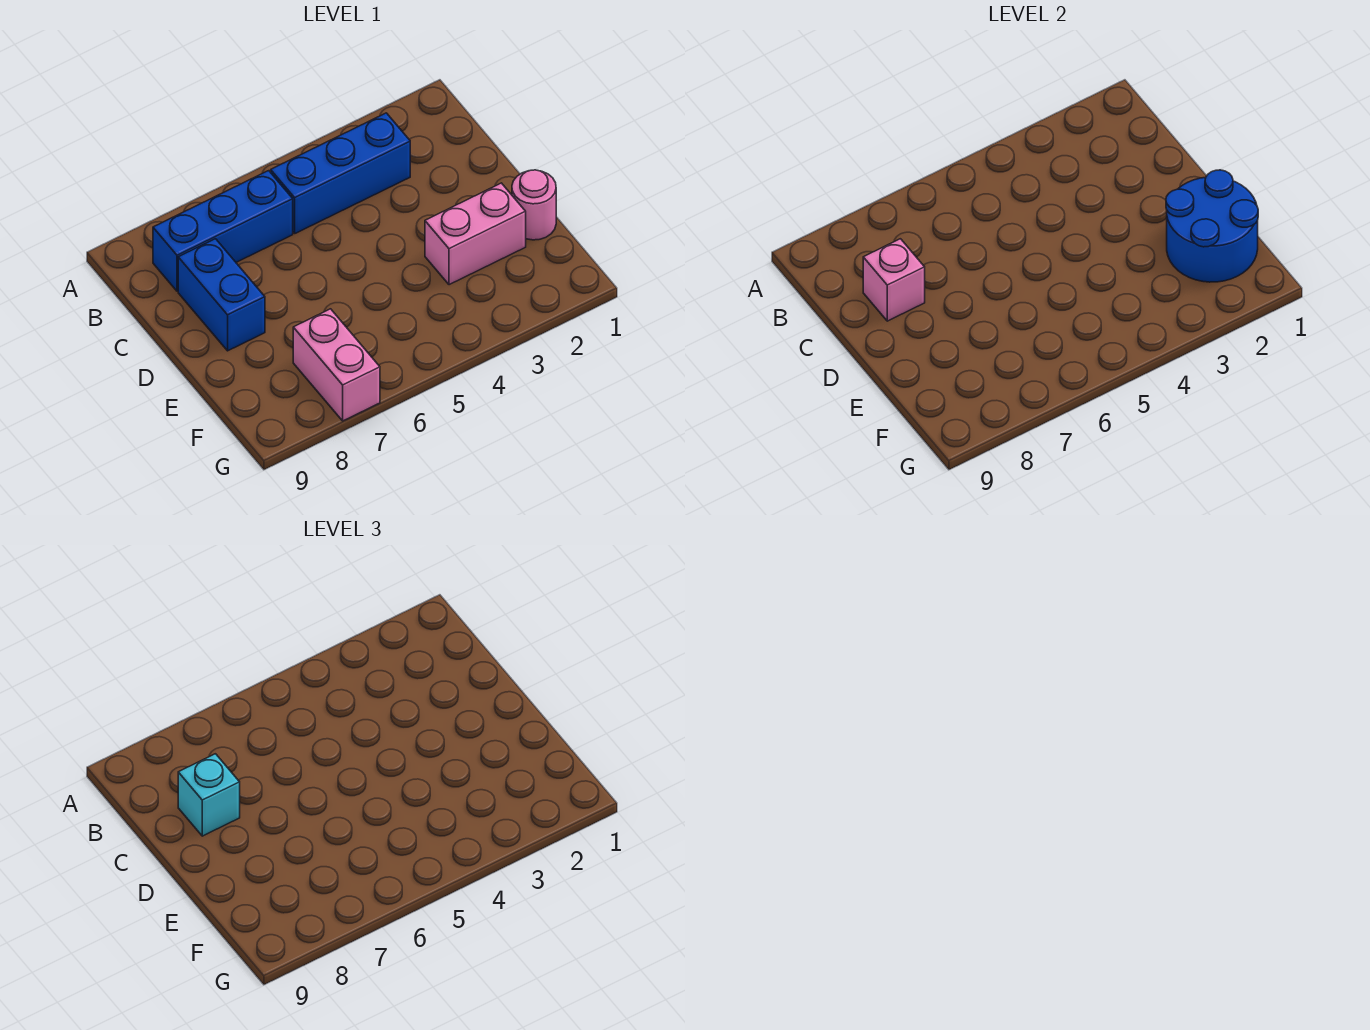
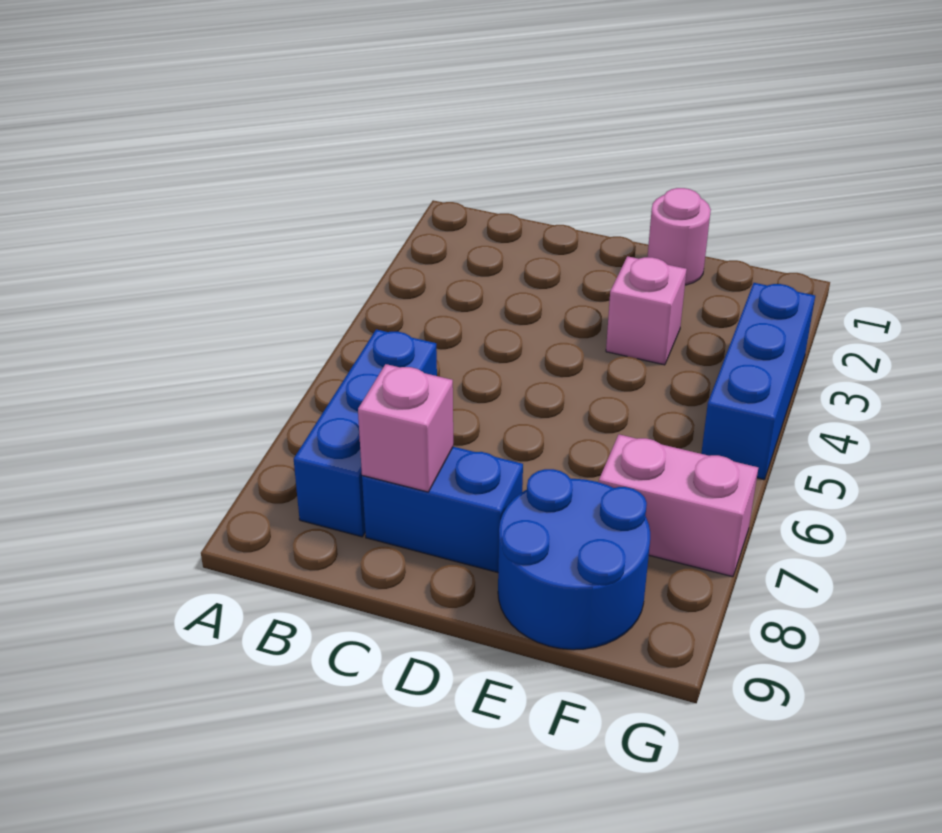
blue 1x3 brick [271,113,410,233] -> blue 1x3 brick moved to [701,283,815,480]
cyan 1x1 brick [178,754,240,836] -> none
blue 2x2 round brick [1166,170,1258,282] -> blue 2x2 round brick moved to [498,469,650,650]
pink 1x2 brick [425,183,526,285] -> pink 1x1 brick [606,256,687,365]

